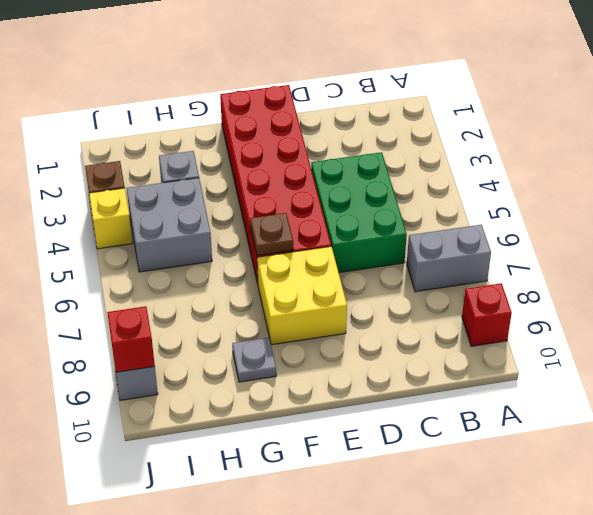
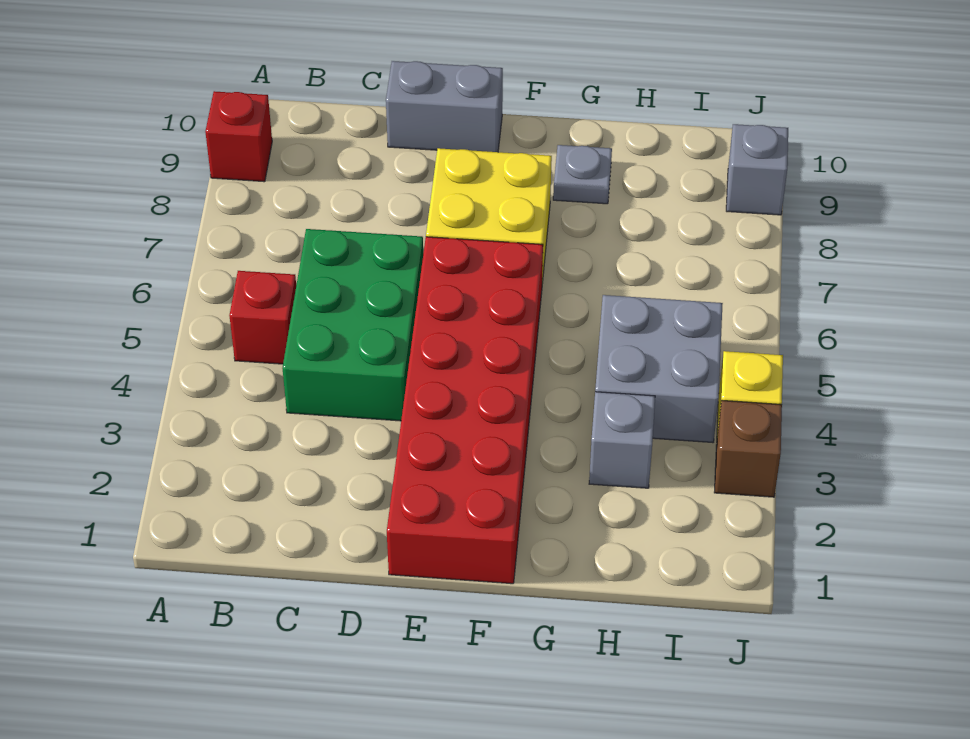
grey 1x2 brick [407,225,491,292] -> grey 1x2 brick moved to [386,61,503,152]
brown 1x1 plate [250,213,293,255] -> none
red 1x1 brick [107,306,155,372] -> red 1x1 brick moved to [229,271,296,364]

